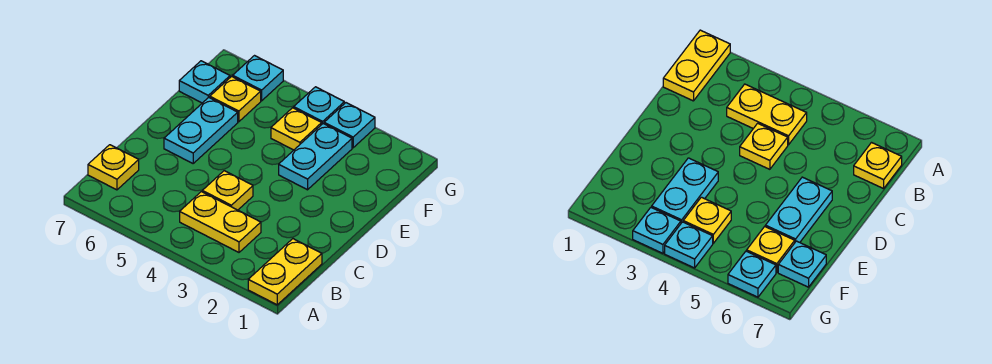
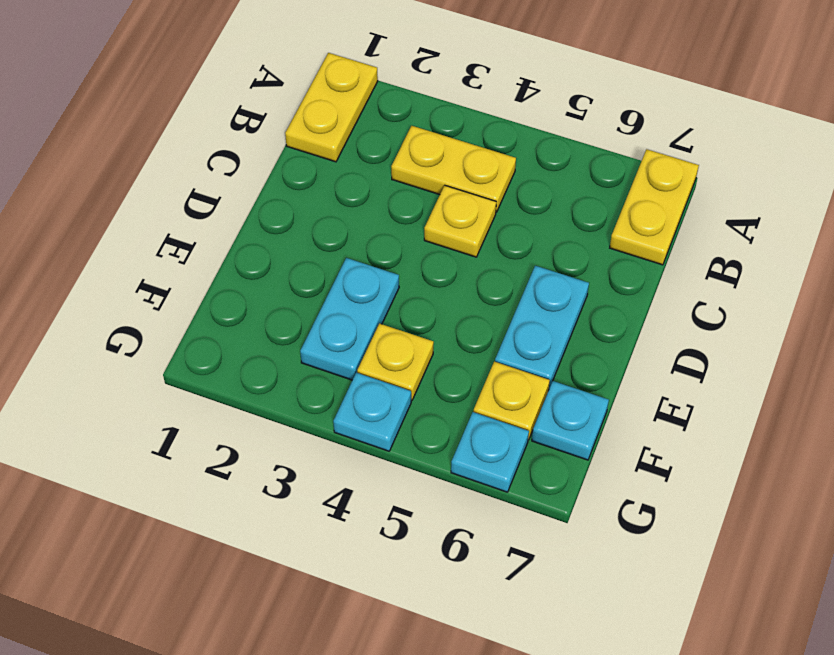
yellow 1x1 plate [88,145,139,190] -> yellow 1x2 plate [610,149,699,265]
cyan 1x1 plate [324,103,375,148] -> none

